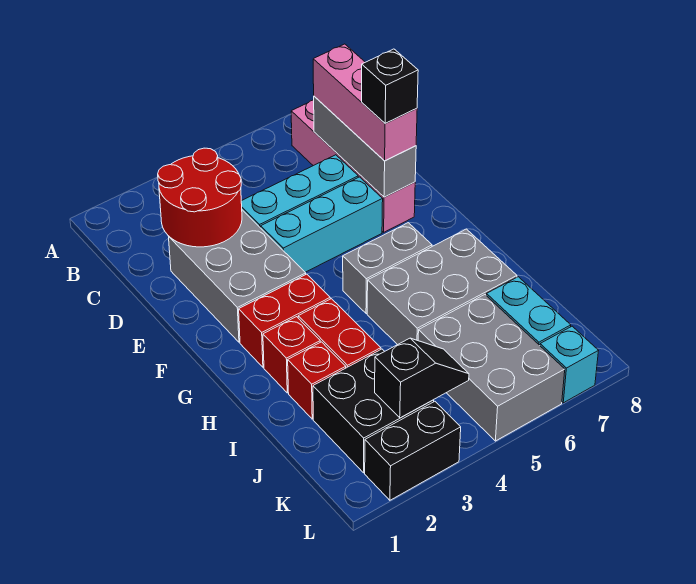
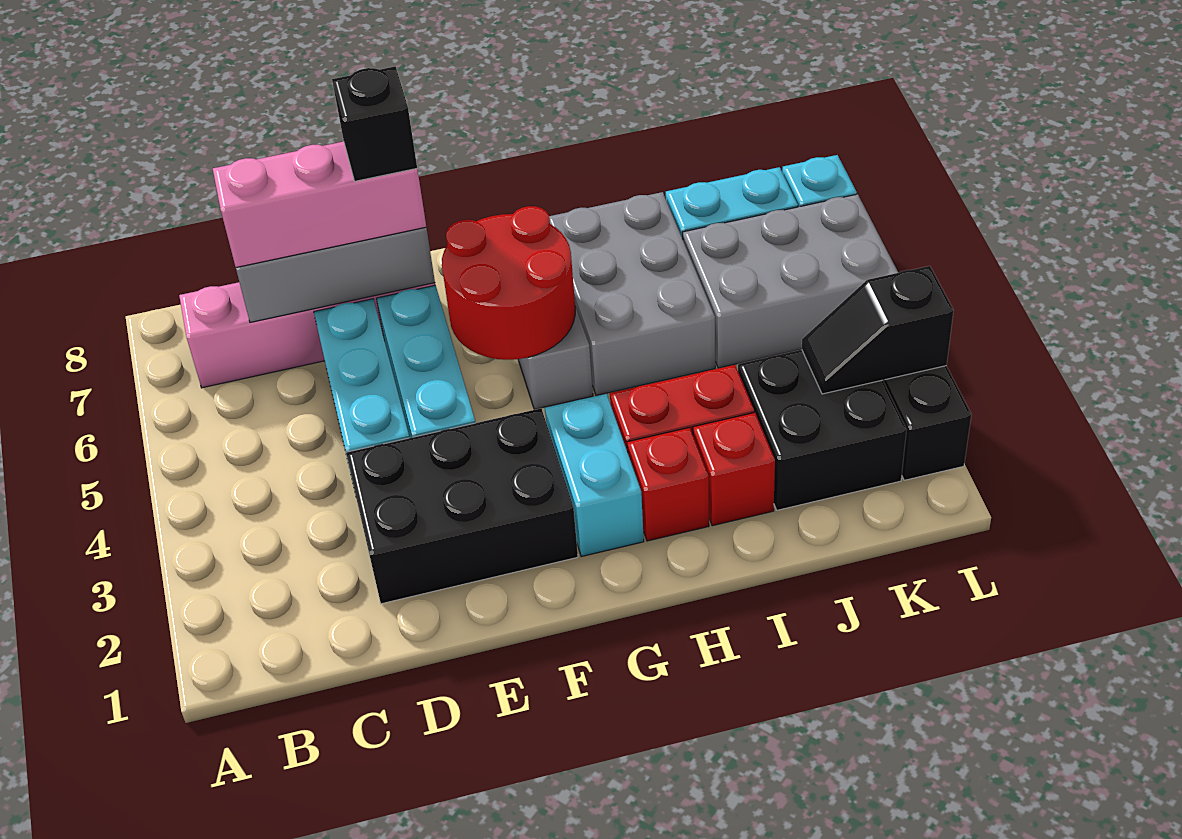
red 2x2 round brick [158,148,242,247] -> red 2x2 round brick moved to [442,206,575,360]
grey 2x3 brick [169,210,306,342] -> black 2x3 brick [346,408,578,604]
red 1x2 brick [239,274,330,367] -> cyan 1x2 brick [545,394,644,556]
black 1x2 slope [375,338,469,418] -> black 1x2 slope turned to [802,266,954,394]

